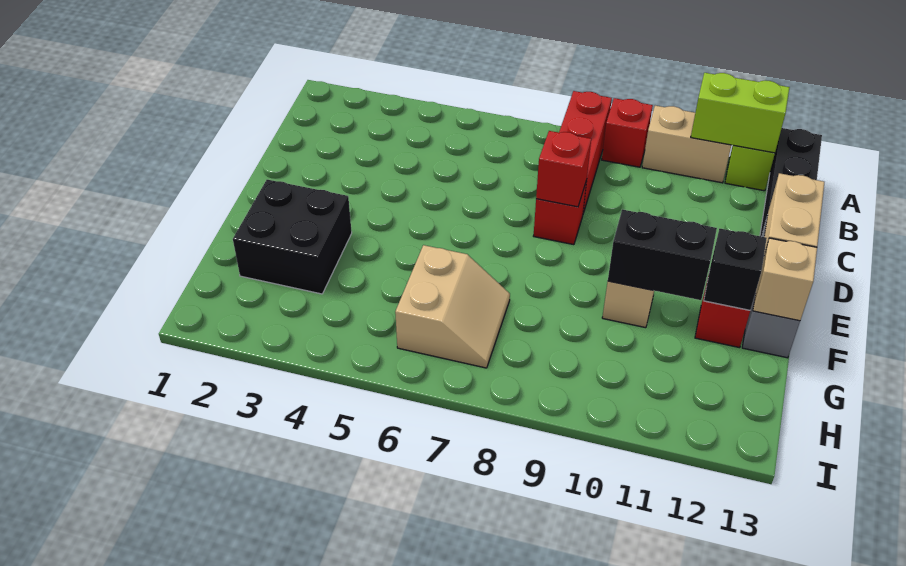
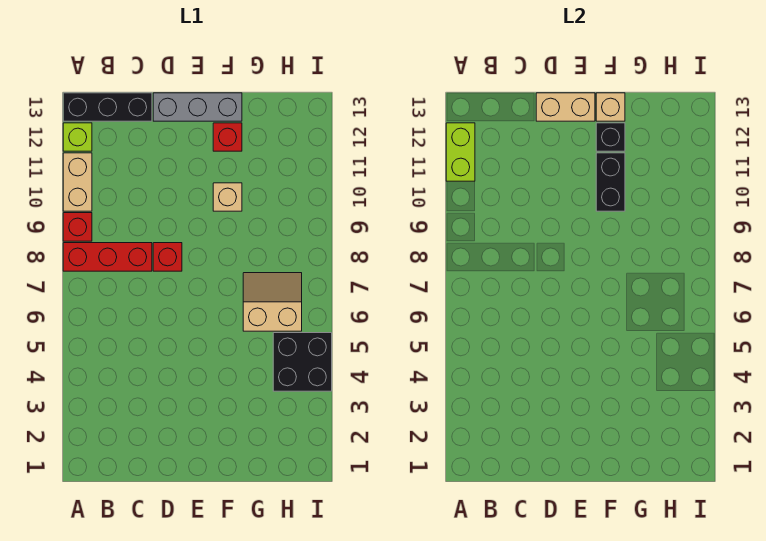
red 1x1 brick [536,131,591,207] -> none
black 2x2 brick [233,180,352,294] -> black 2x2 brick moved to [273,333,332,391]

